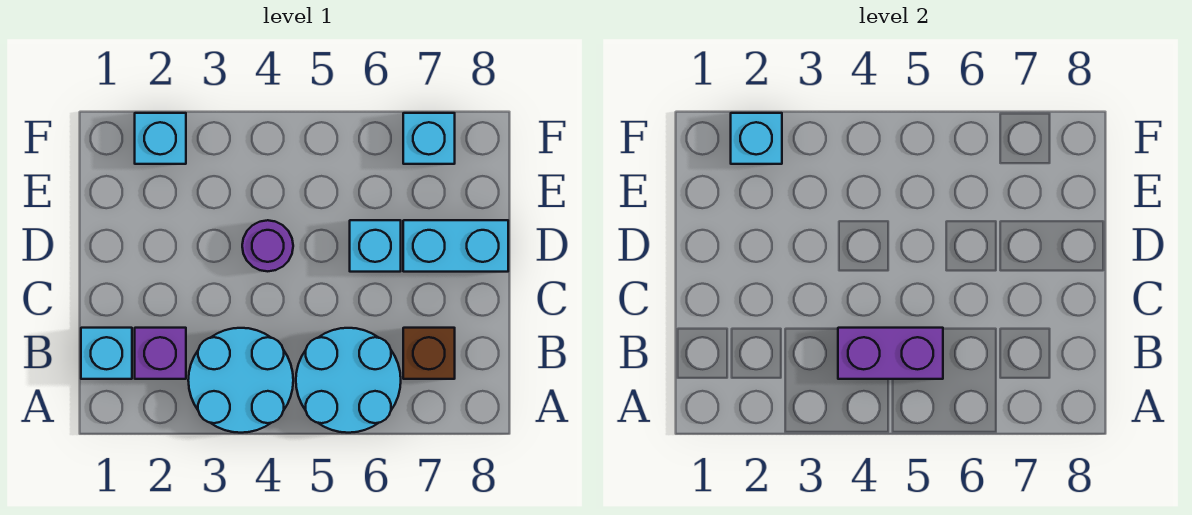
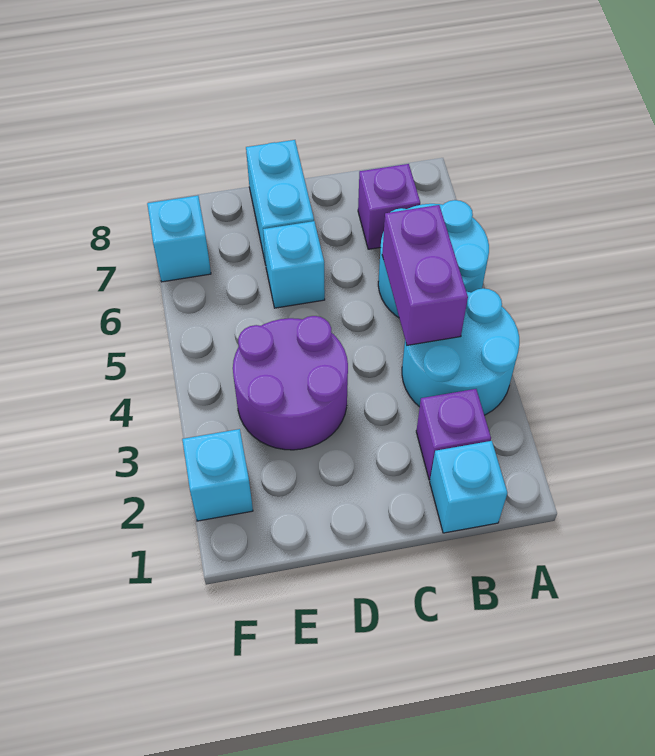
brown 1x1 brick [403,328,455,379] -> purple 1x1 brick [358,164,420,249]
purple 1x1 round brick [242,220,293,271] -> purple 2x2 round brick [233,316,348,450]
cyan 1x1 brick [731,113,782,164] -> none

